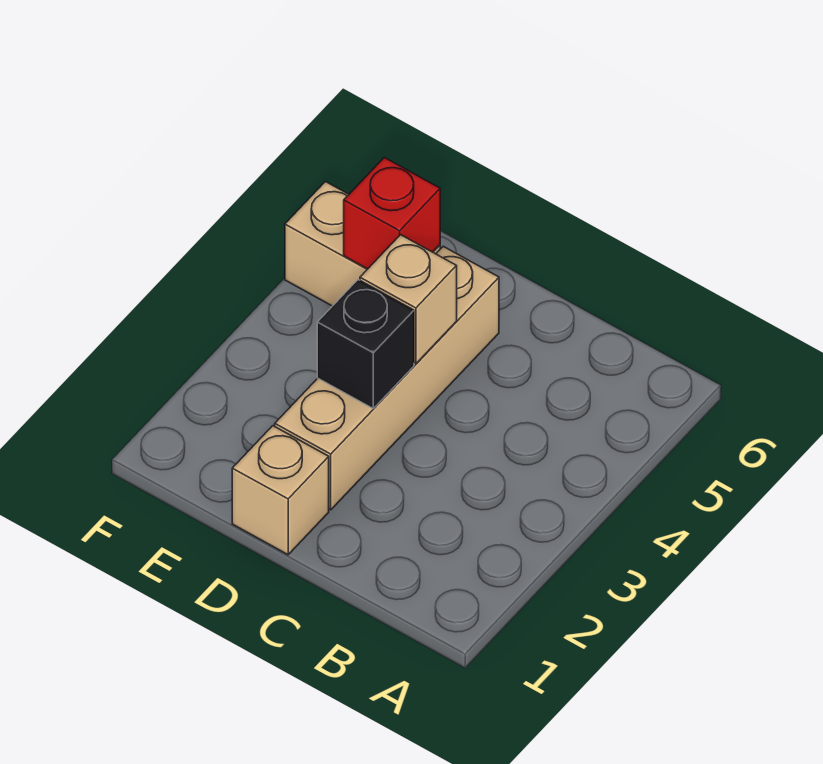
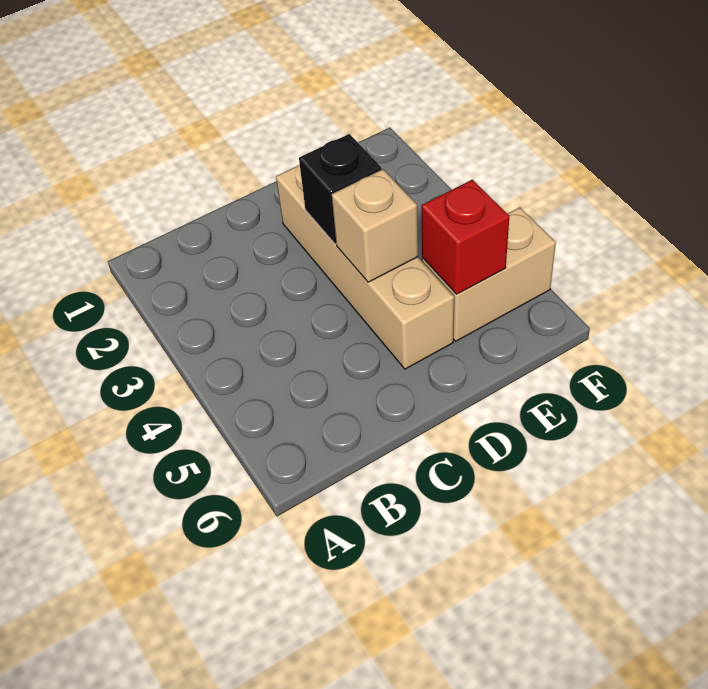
tan 1x1 brick [232,426,329,555] -> none

